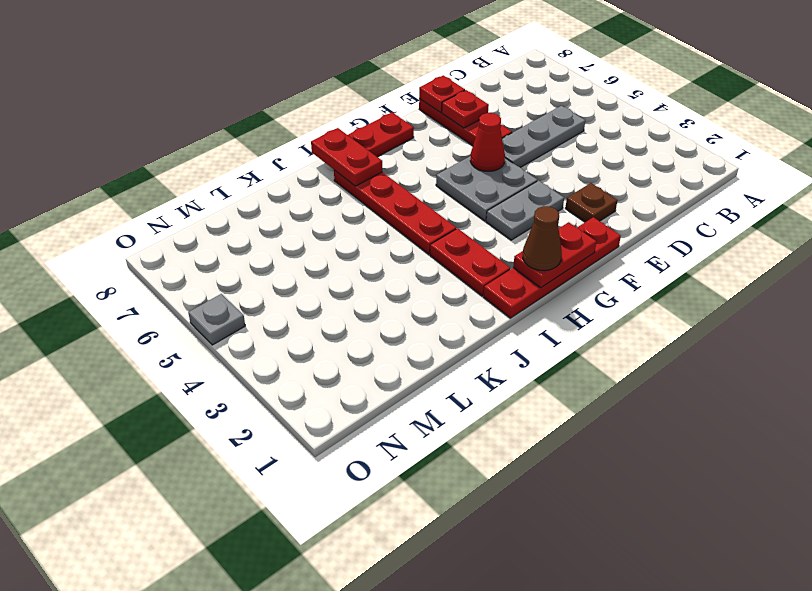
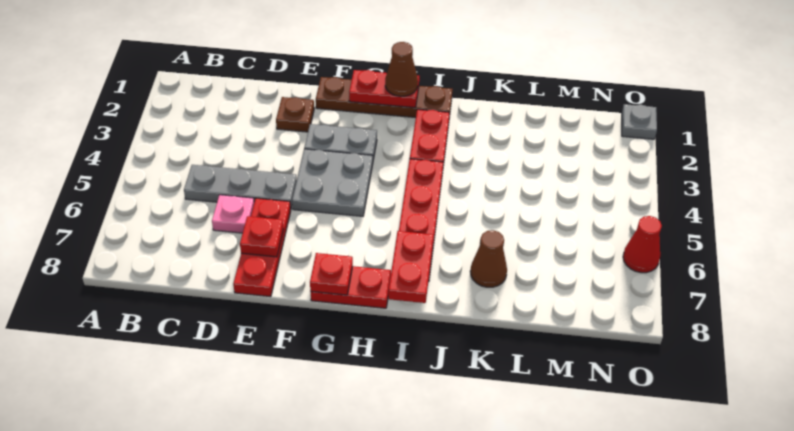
none -> pink 1x1 plate [212,195,254,233]
red 1x1 plate [419,75,465,113] -> red 1x1 plate moved to [310,253,353,295]
red 1x4 plate [484,217,621,318] -> brown 1x4 plate [316,77,452,118]
red 1x1 cone [470,113,505,171] -> red 1x1 cone moved to [623,216,662,273]
none -> brown 1x1 cone [470,230,507,287]
grey 1x1 plate [188,294,245,345] -> grey 1x1 plate moved to [622,104,657,139]

